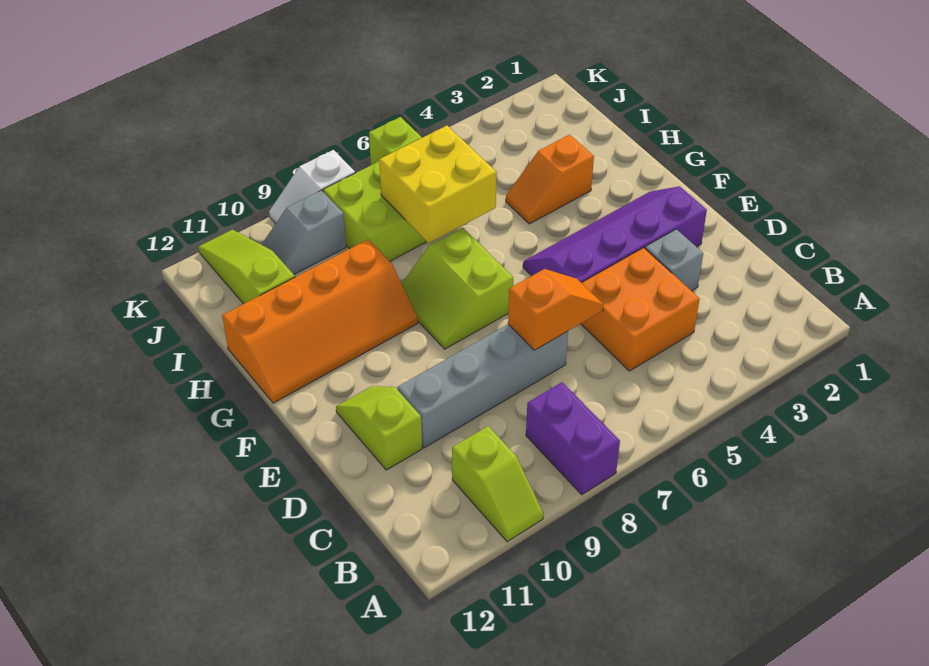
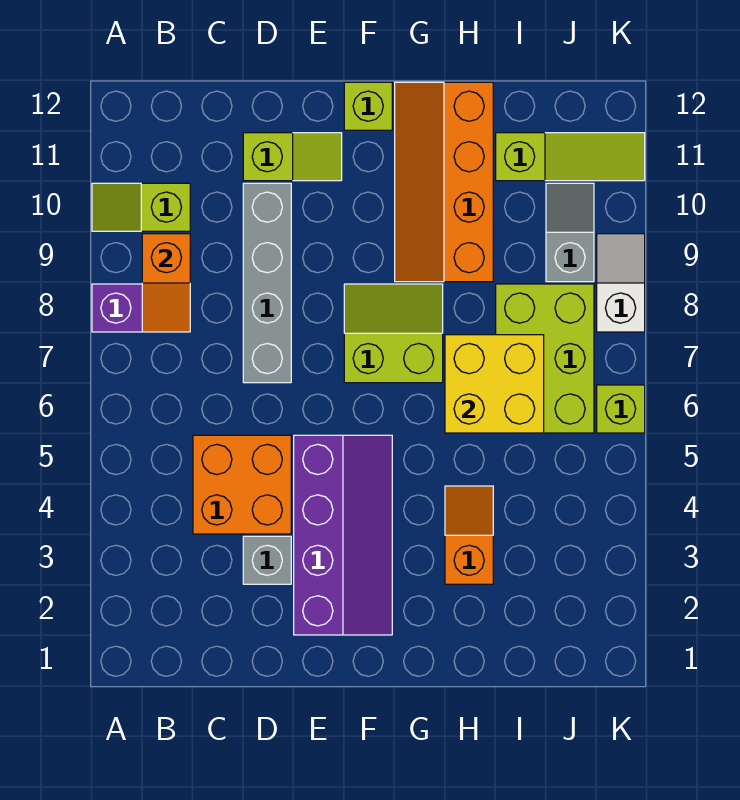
orange 1x2 slope [508,269,604,350] -> orange 1x2 slope moved to [142,234,190,332]
none -> lime 1x1 brick [344,82,392,130]

